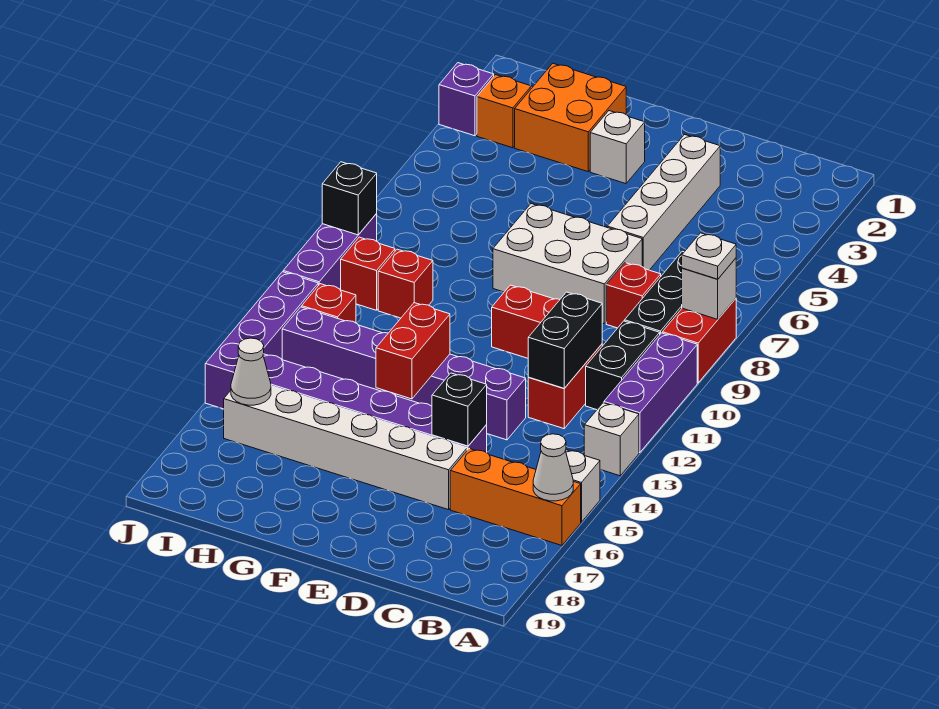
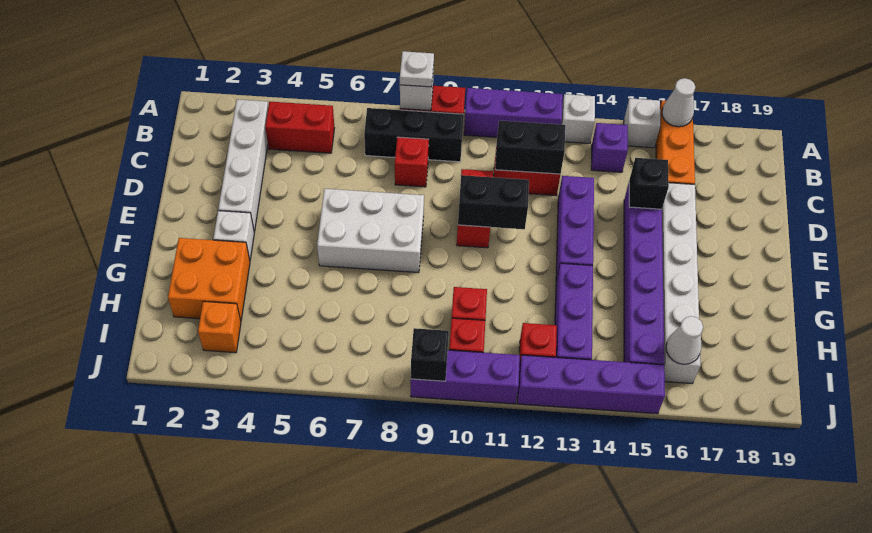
black 1x2 brick [586,321,660,410] -> black 1x2 brick moved to [458,175,529,229]
white 1x4 brick [607,135,720,270] -> white 1x4 brick turned to [218,99,268,232]
white 2x3 brick [493,204,642,324] -> white 2x3 brick turned to [317,189,424,273]
red 1x2 brick [376,303,450,399] -> red 1x2 brick moved to [265,102,334,153]
purple 1x1 brick [439,63,494,136] -> purple 1x1 brick moved to [591,123,628,172]

